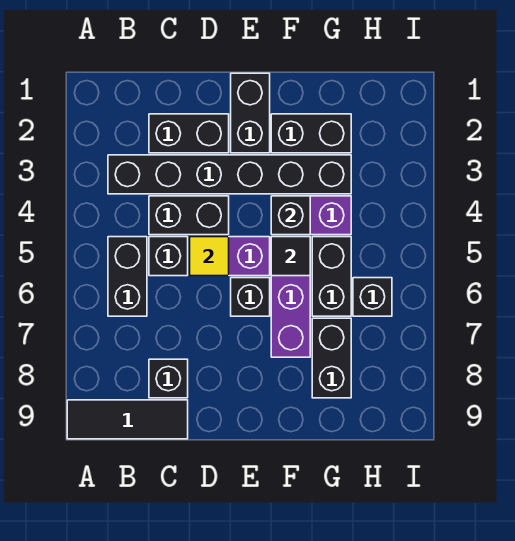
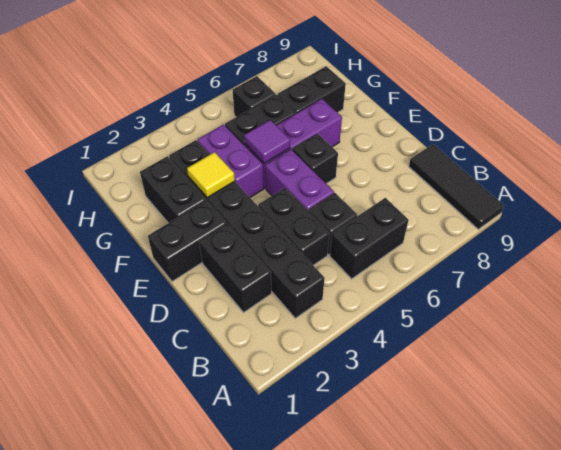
black 1x1 brick [149,359,188,398] -> none
yellow 1x1 tile [190,237,229,276] -> yellow 1x1 tile moved to [187,152,235,198]
black 1x1 brick [271,196,310,235] -> none
black 1x1 tile [271,237,310,276] -> purple 1x1 tile [244,120,290,163]

